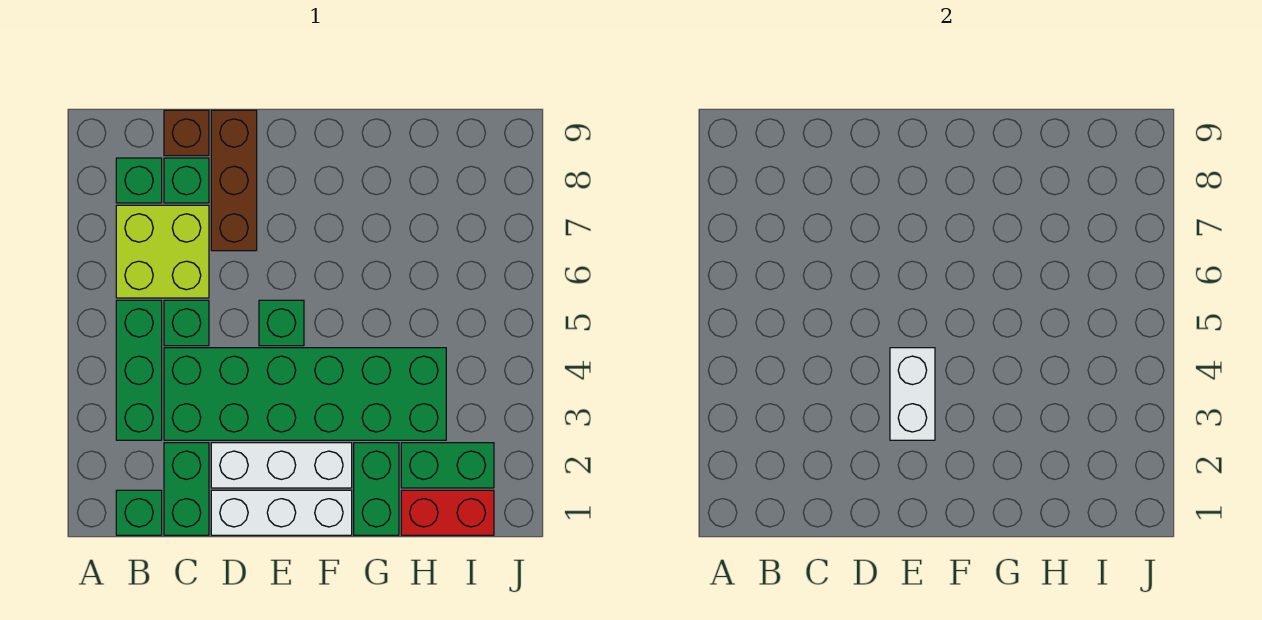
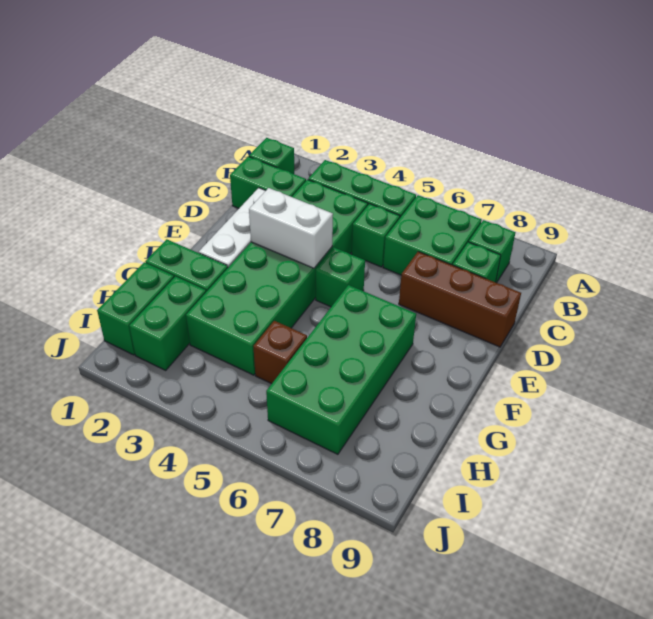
lime 2x2 brick [116,205,209,298] -> green 2x2 brick [383,195,482,275]
brown 1x1 brick [164,110,209,156] -> brown 1x1 brick moved to [253,321,307,384]
white 1x3 brick [211,490,352,535] -> none
none -> green 2x4 brick [266,285,416,454]
red 1x2 brick [401,490,494,535] -> green 1x2 brick [97,262,174,355]

